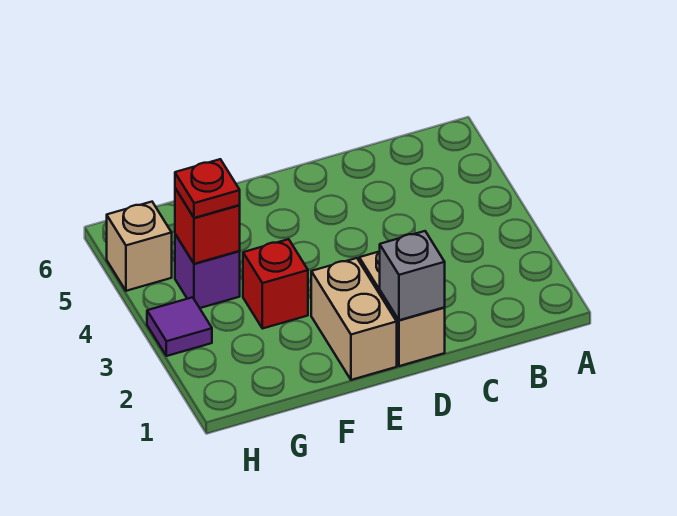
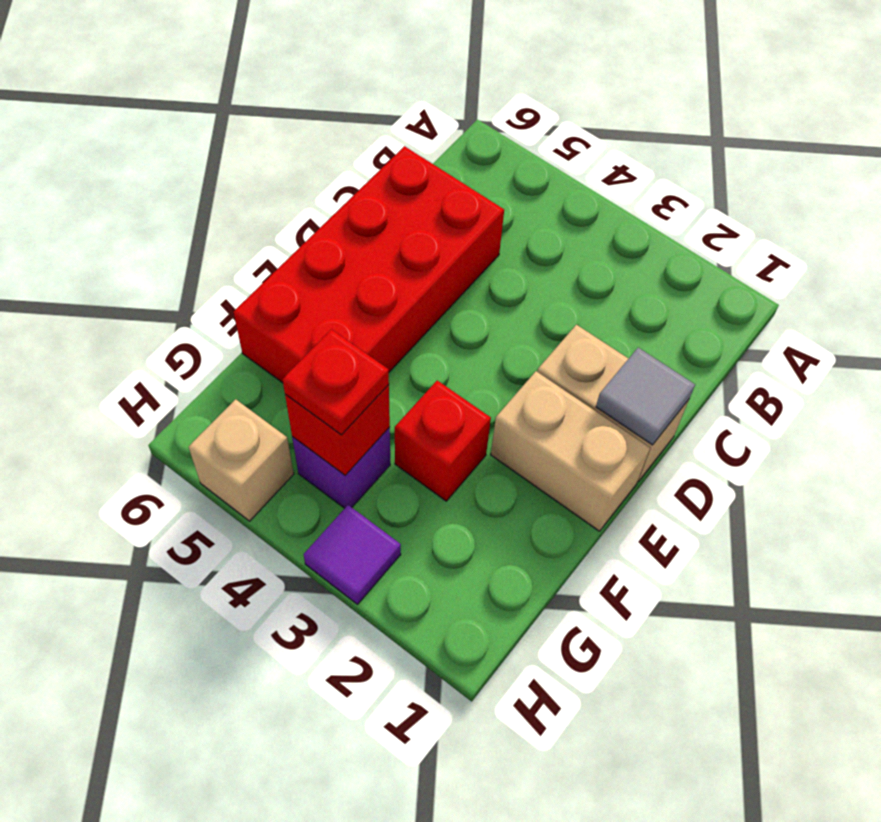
none -> red 2x4 brick [233,146,504,383]
grey 1x1 brick [379,231,445,320] -> grey 1x1 tile [596,348,695,445]

